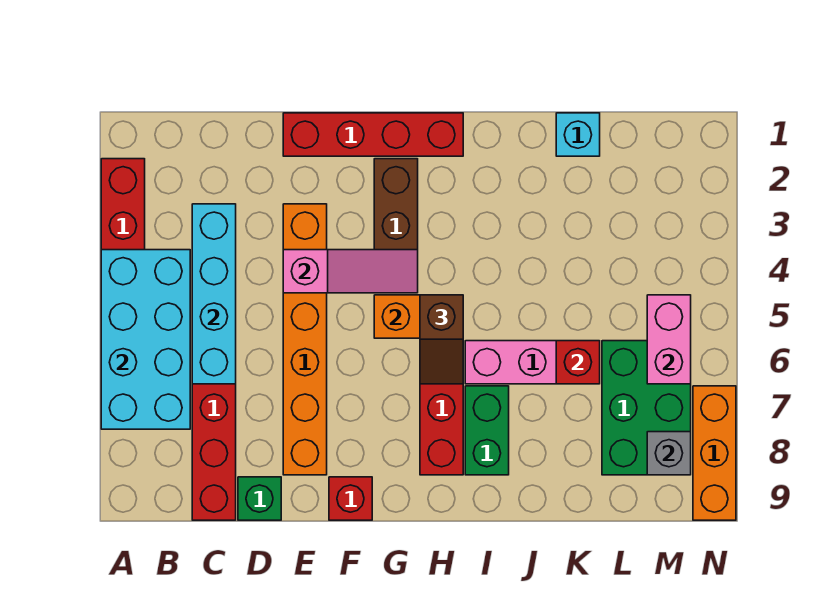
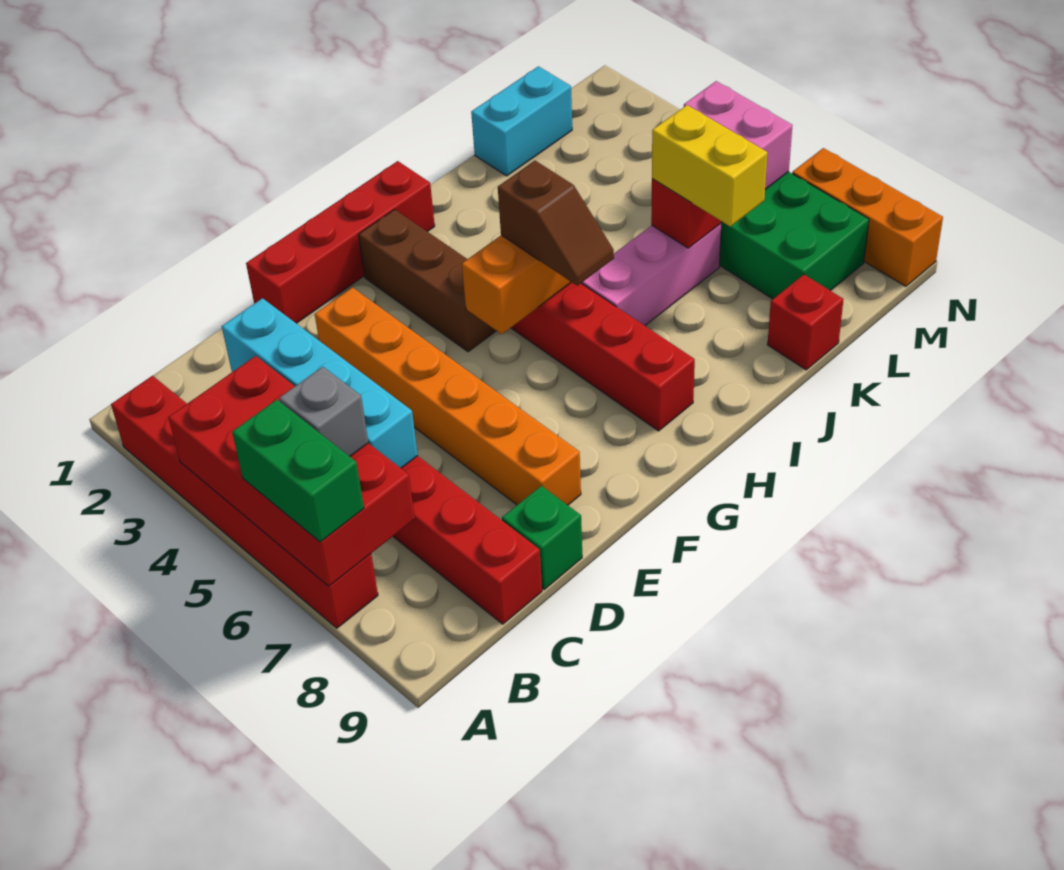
cyan 2x4 brick [101,250,190,429] -> red 2x4 brick [168,356,415,586]
pink 1x3 slope [283,250,418,293] -> none
red 1x1 brick [329,477,372,520] -> red 1x1 brick moved to [767,275,844,370]
green 1x2 brick [465,386,509,475] -> green 1x2 brick moved to [232,400,364,542]
cyan 1x1 brick [556,113,600,156] -> cyan 1x2 brick [471,66,572,176]
none -> yellow 1x2 brick [652,105,768,227]
grey 1x1 brick [647,432,691,475] -> grey 1x1 brick moved to [279,367,368,456]

